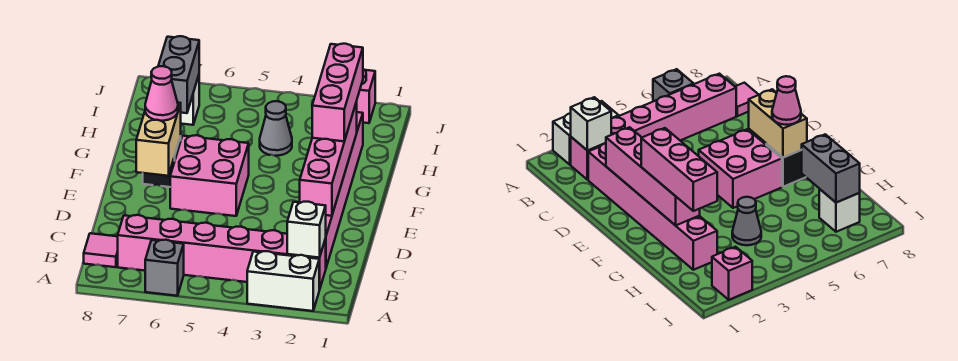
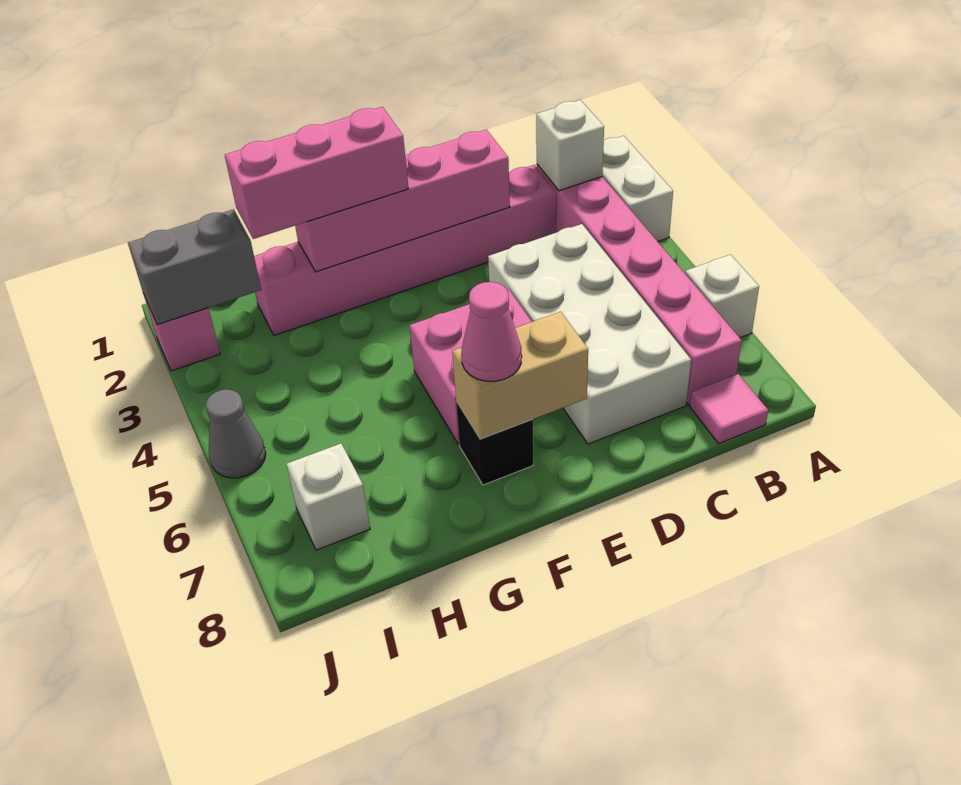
grey 1x1 brick [145,240,184,296] -> white 1x1 brick [685,255,759,338]
none -> white 2x4 brick [488,224,691,444]
grey 1x1 cone [260,101,292,156] -> grey 1x1 cone moved to [206,389,266,478]
grey 1x2 brick [158,36,199,113] -> grey 1x2 brick moved to [128,209,261,325]

